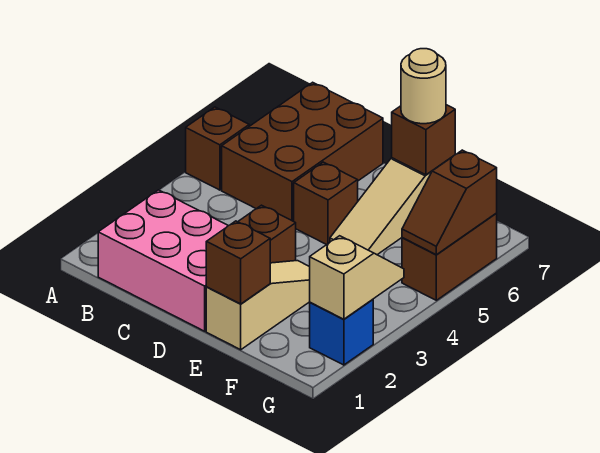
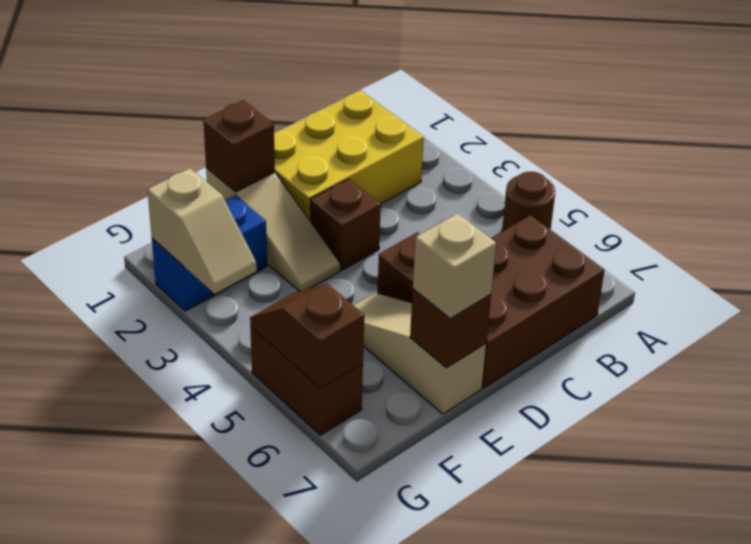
brown 1x1 brick [186,107,249,190] -> brown 1x1 round brick [502,172,555,231]
pink 2x3 brick [98,190,228,331] -> yellow 2x3 brick [274,91,424,222]
brown 2x3 brick [222,82,383,221] -> brown 2x3 brick turned to [482,215,604,388]
tan 1x1 round brick [401,49,446,124] -> tan 1x1 brick [413,213,496,318]
blue 1x1 brick [310,299,373,365] -> blue 1x2 brick [152,195,267,311]

